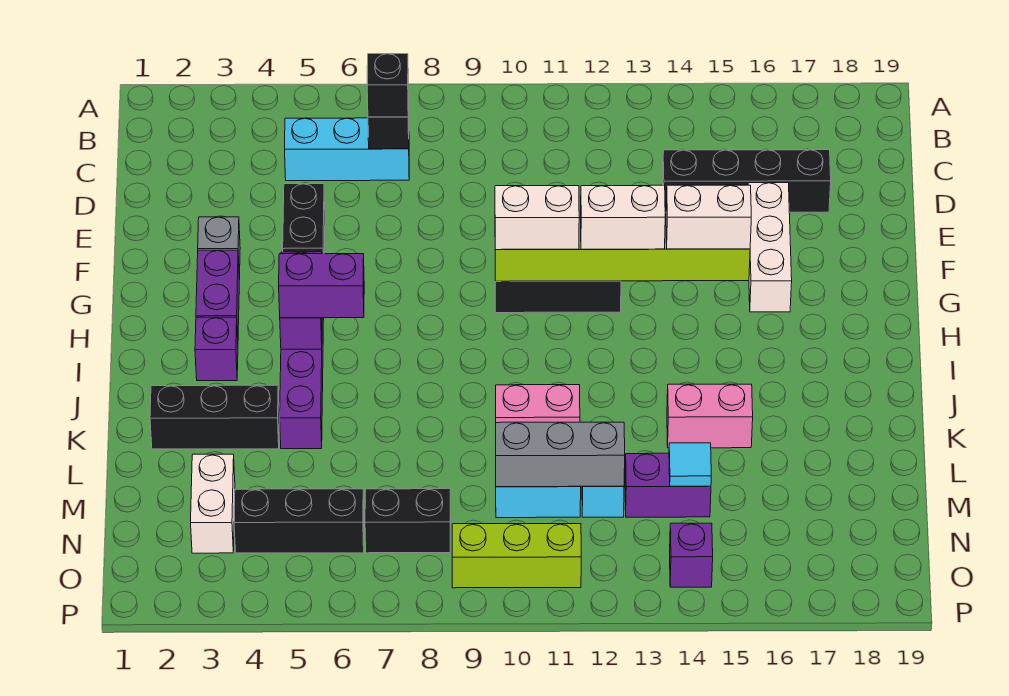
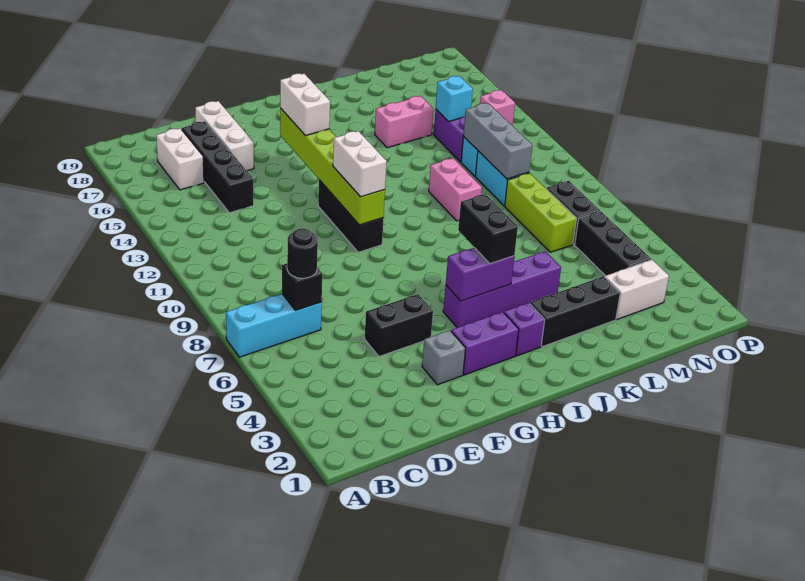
cyan 1x3 brick [285,118,409,181] -> cyan 1x3 brick turned to [226,294,322,357]
black 1x1 brick [367,54,408,117] -> black 1x1 round brick [287,229,318,278]
white 1x3 brick [748,183,792,312] -> white 1x3 brick turned to [195,101,254,171]
white 1x2 brick [581,185,665,249] -> white 1x2 brick moved to [156,128,204,190]
purple 1x2 brick [279,254,364,318] -> black 1x2 brick [458,194,518,264]
black 1x3 brick [150,385,279,449] -> black 1x3 brick turned to [530,276,620,347]
pink 1x2 brick [667,384,753,448] -> pink 1x2 brick turned to [375,96,434,148]
cyan 1x1 tile [669,443,711,486] -> cyan 1x1 brick [436,76,473,122]
lime 1x3 brick [452,524,581,588] -> lime 1x3 brick moved to [505,173,576,252]
purple 1x1 brick [670,523,713,587] -> pink 1x1 brick [480,90,515,126]

